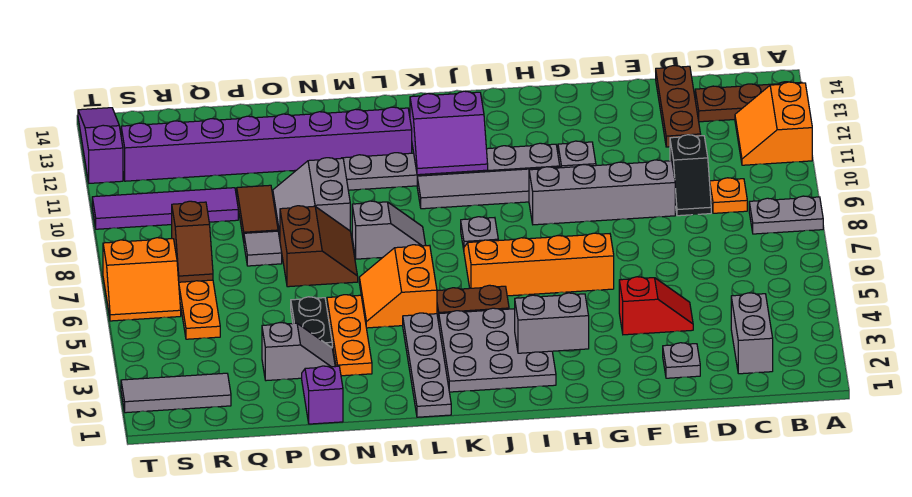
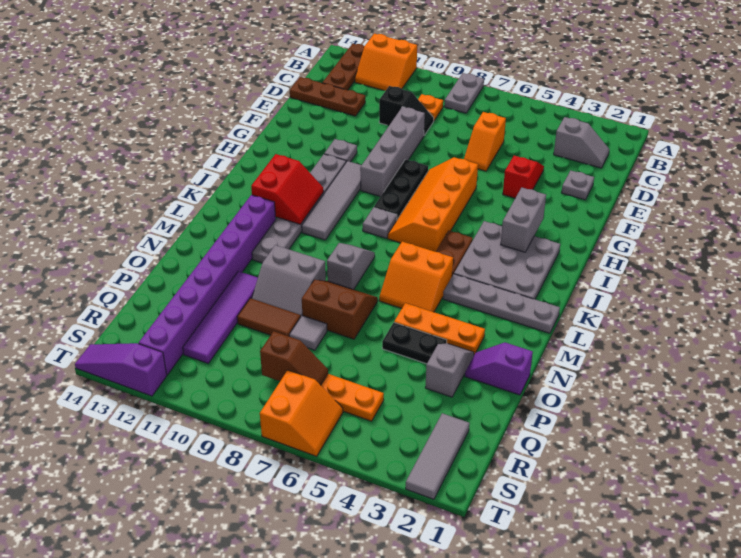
grey 1x2 brick [731,293,773,374] -> grey 1x2 slope [554,117,610,168]
none -> orange 1x2 slope [464,112,506,171]
none -> black 1x3 plate [374,159,428,219]
purple 2x2 slope [410,91,488,175] -> red 2x2 slope [251,154,324,224]
purple 1x4 tile [92,188,238,229] -> purple 1x4 tile moved to [183,271,258,363]

